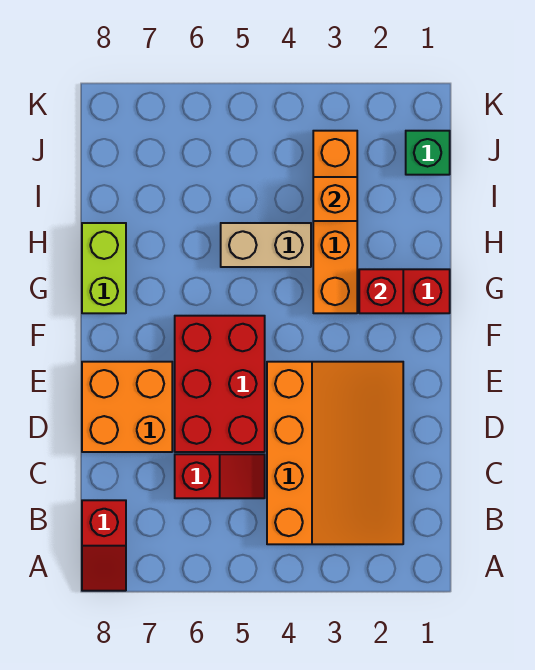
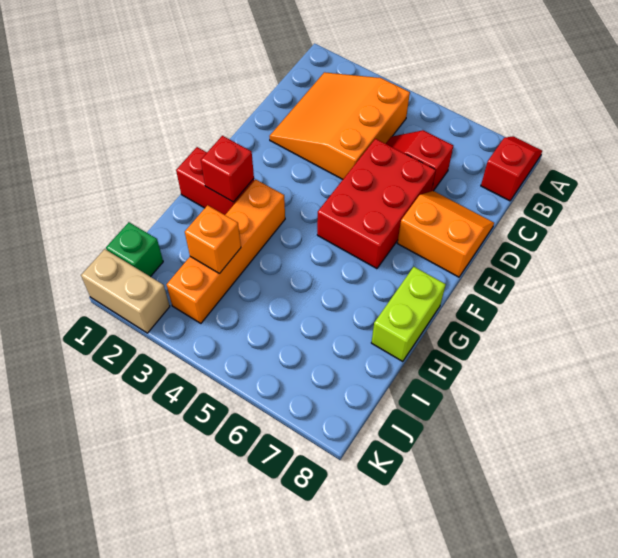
orange 3x4 slope [267,362,403,544] -> orange 3x3 slope [270,72,410,179]
orange 2x2 brick [82,362,172,452] -> orange 2x2 slope [397,191,494,277]
tan 1x2 brick [221,223,311,267] -> tan 1x2 brick moved to [81,249,170,333]

